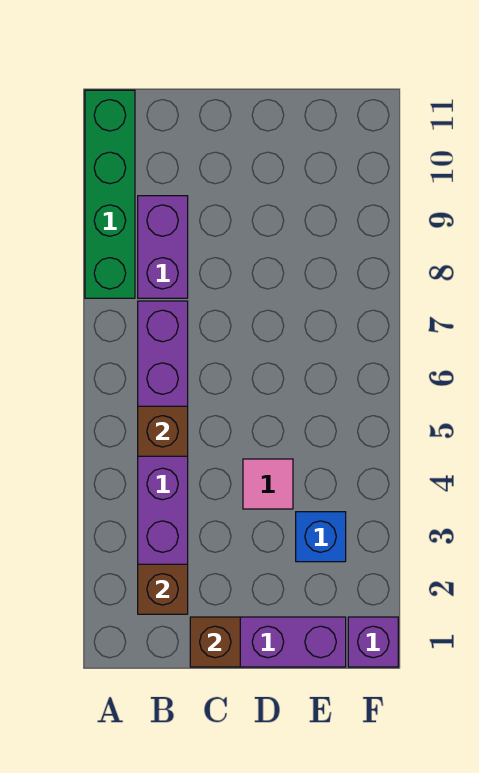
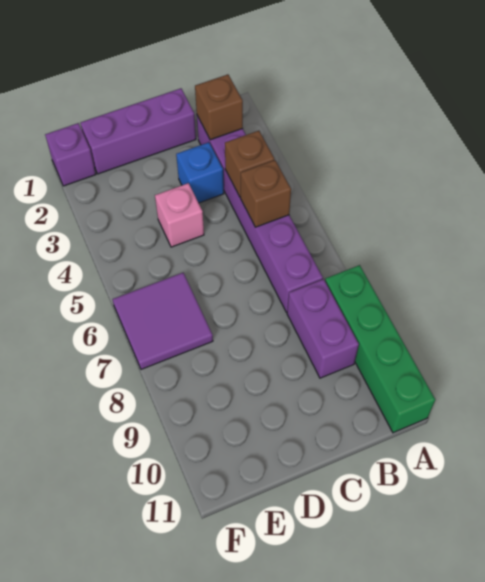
brown 1x1 brick [190,617,240,667] -> brown 1x1 brick moved to [225,131,274,197]
pink 1x1 tile [243,459,293,509] -> pink 1x1 brick [155,183,204,247]
blue 1x1 brick [296,512,346,562] -> blue 1x1 brick moved to [176,142,224,203]
none -> purple 2x2 tile [112,273,213,369]

